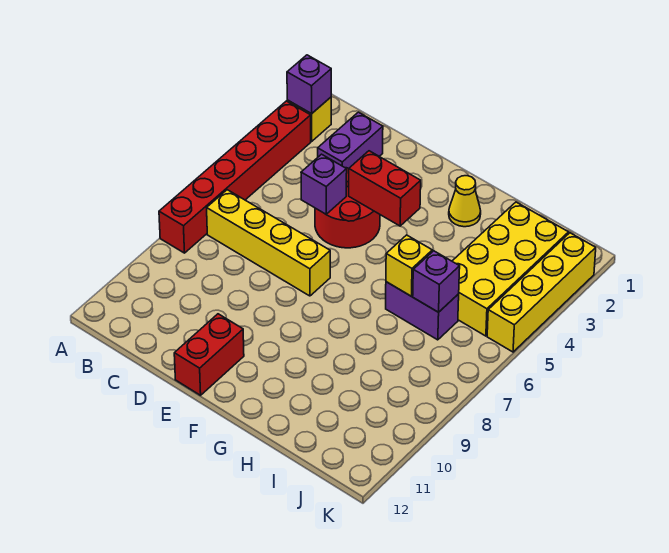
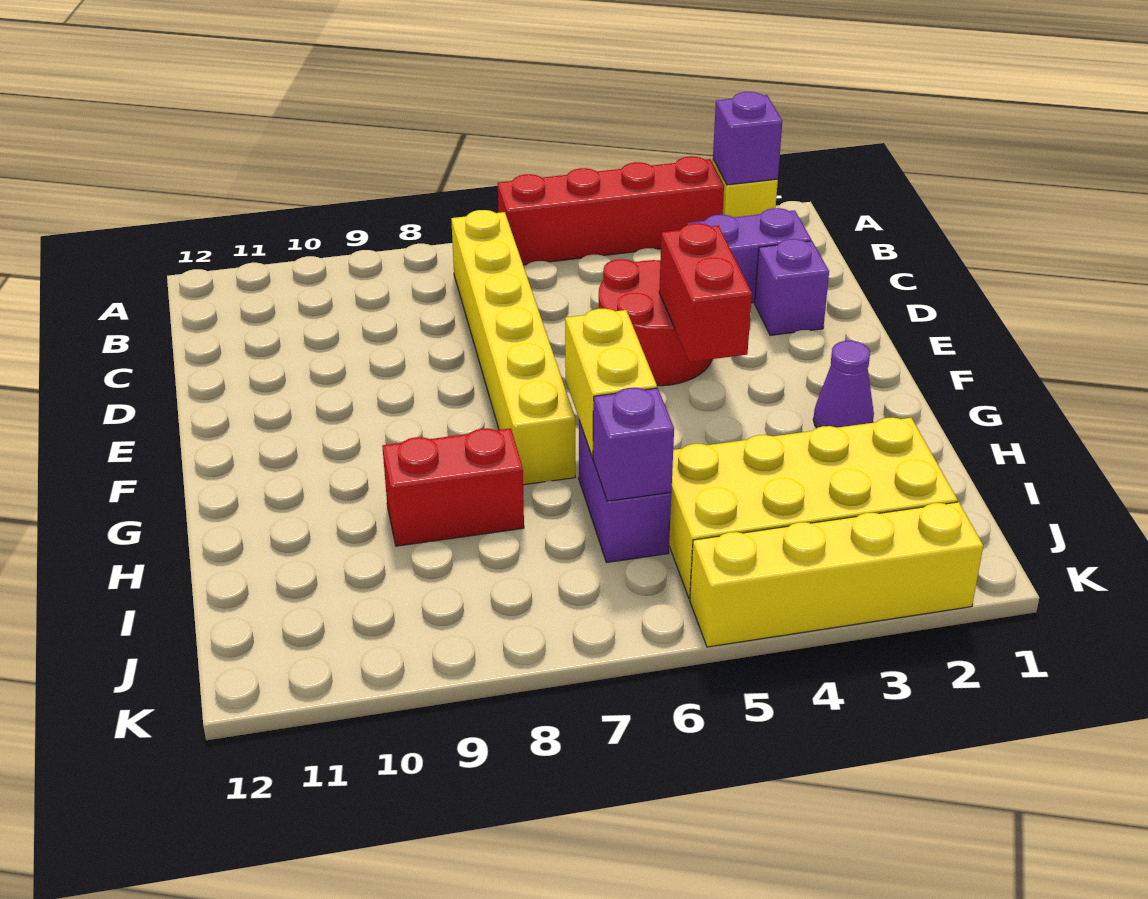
red 1x6 brick [159,101,311,253] -> red 1x4 brick [498,156,724,265]
yellow 1x4 brick [207,190,330,296] -> yellow 1x6 brick [451,210,575,485]
purple 1x1 brick [301,154,347,214] -> purple 1x1 brick moved to [755,239,829,335]
red 1x2 brick [174,314,244,395] -> red 1x2 brick moved to [382,428,524,546]
yellow 1x1 cone [449,176,481,227] -> purple 1x1 cone [813,341,874,428]
yellow 1x1 brick [386,235,432,296] -> yellow 1x2 brick [565,309,657,458]

